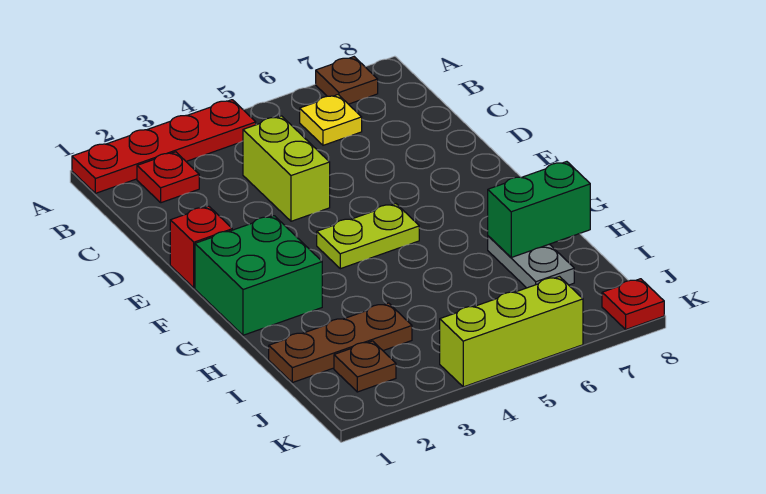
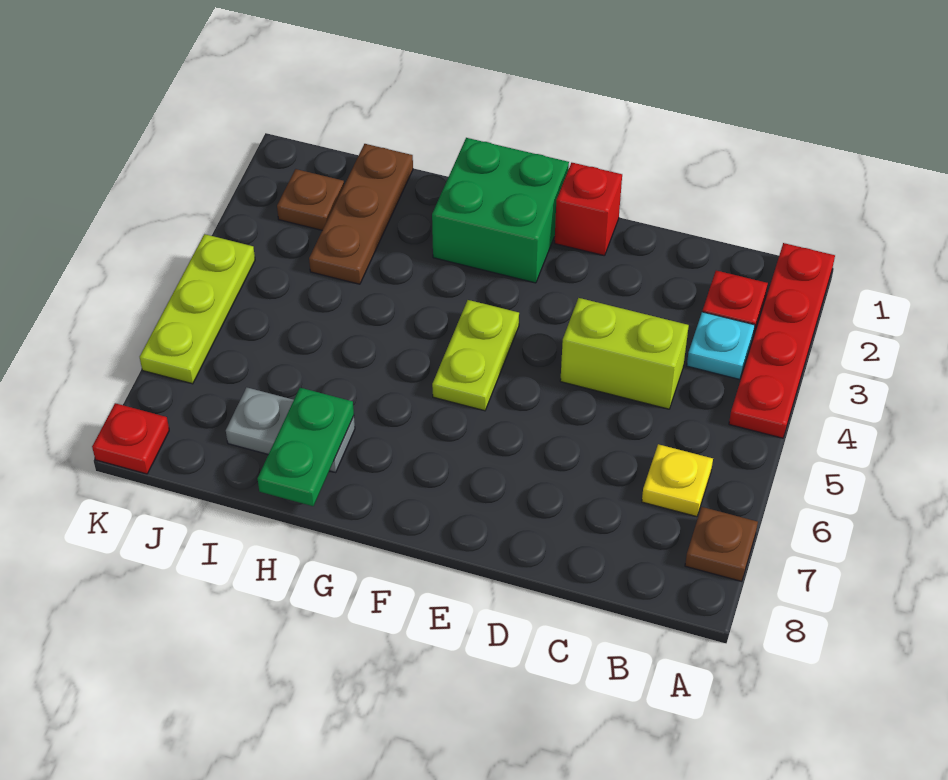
none -> cyan 1x1 plate [687,312,755,379]
green 1x2 brick [488,162,590,257] -> green 1x2 plate [258,388,354,506]
lime 1x3 brick [440,277,583,387] -> lime 1x3 plate [140,234,255,384]

